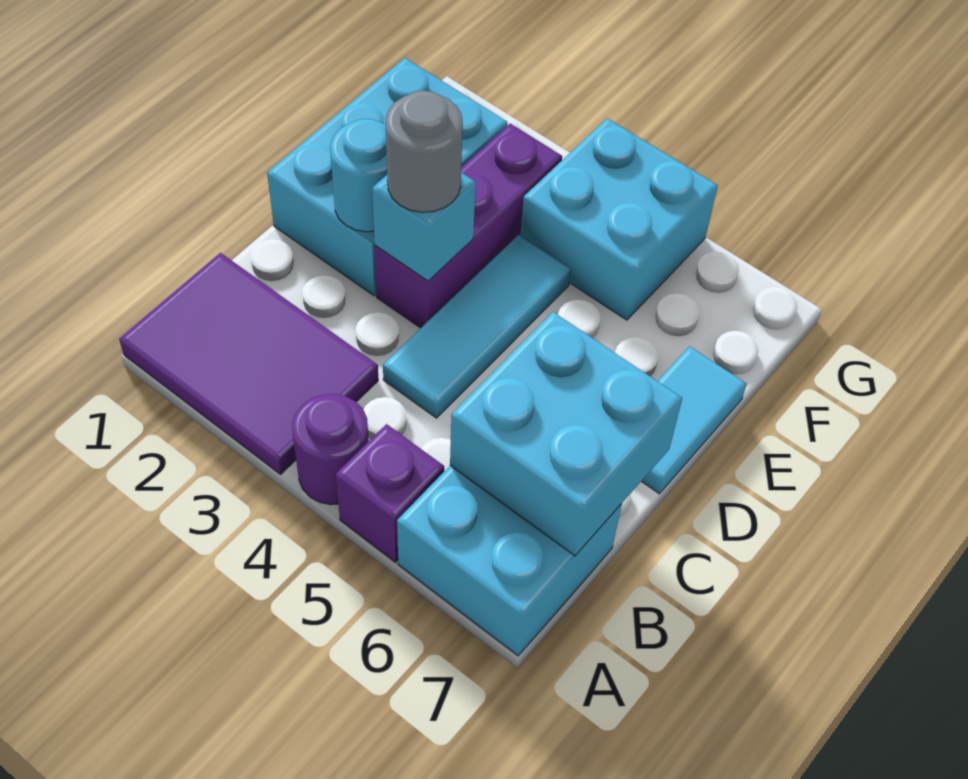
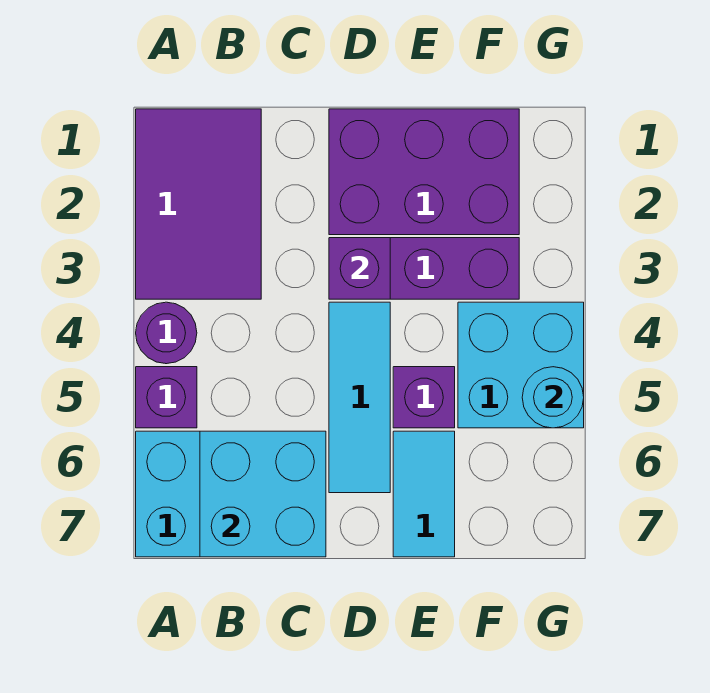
cyan 1x3 tile [383,235,571,418] -> cyan 1x3 tile turned to [329,302,390,493]
cyan 2x3 brick [267,58,507,296] -> purple 2x3 brick [329,109,519,235]
cyan 1x1 round brick [330,119,387,232] -> cyan 1x1 round brick moved to [522,367,584,428]
cyan 1x1 brick [372,173,476,281] -> purple 1x1 brick [329,238,390,299]
grey 1x1 round brick [386,91,463,212] -> none
cyan 1x2 tile [641,346,747,494] -> cyan 1x2 tile turned to [393,431,455,557]
none -> purple 1x1 brick [393,367,455,428]

